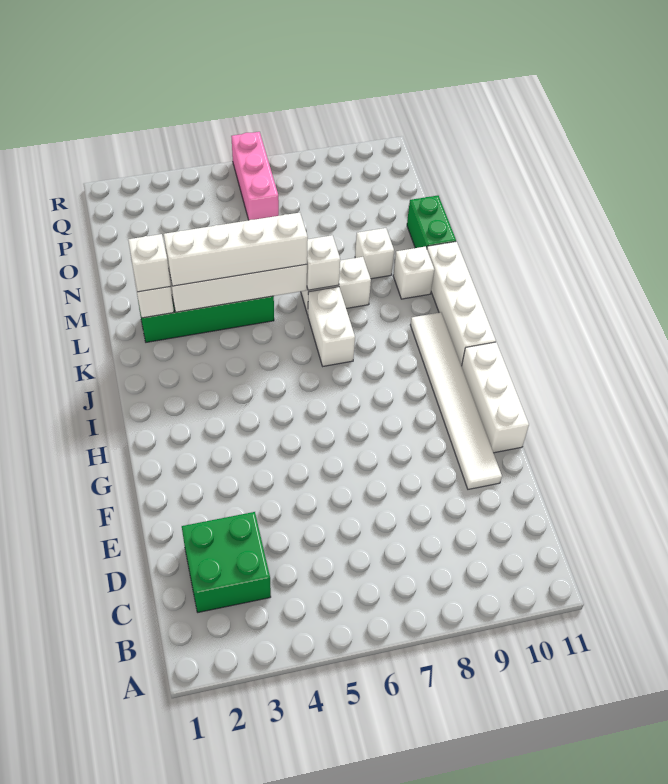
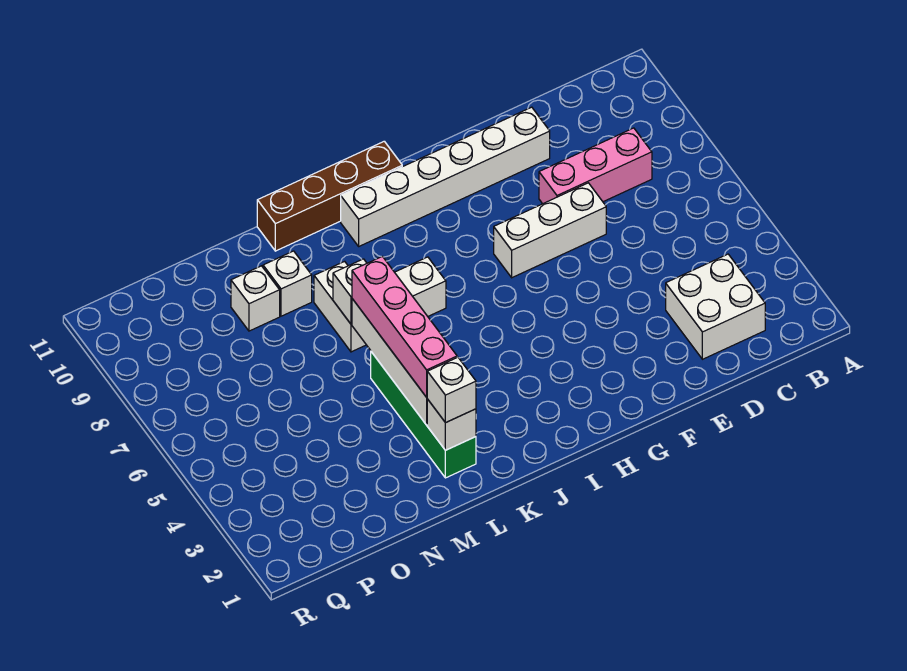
green 2x2 brick [182,512,271,612] -> white 2x2 brick [666,254,765,359]
white 1x6 tile [411,312,502,489] -> white 1x6 brick [341,107,550,246]
white 1x3 brick [462,342,529,453] -> white 1x3 brick moved to [494,183,606,278]
white 1x4 brick [427,241,496,366] -> brown 1x4 brick [257,141,402,251]
white 1x4 brick [164,213,308,286] -> pink 1x4 brick [352,256,457,397]
white 1x1 brick [393,247,434,299] -> white 1x1 brick moved to [231,266,280,331]
green 1x2 brick [407,196,456,248] -> none
pink 1x3 brick [231,132,279,220] -> pink 1x3 brick moved to [539,128,652,204]

